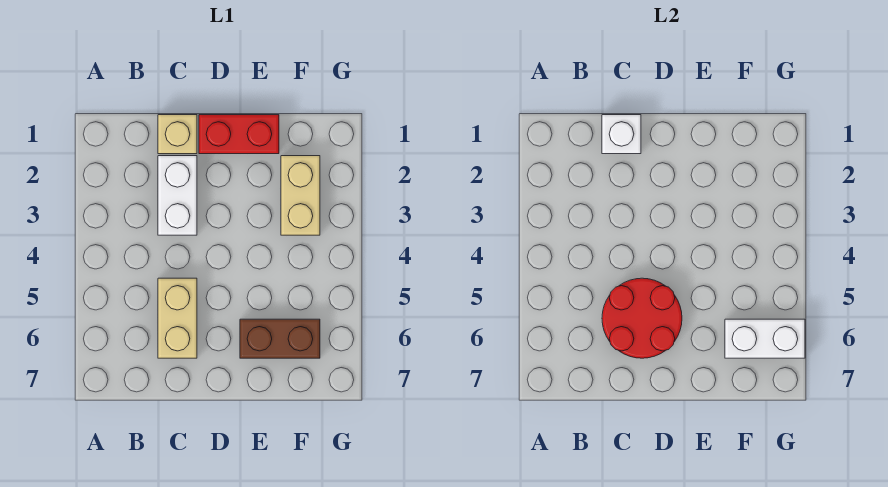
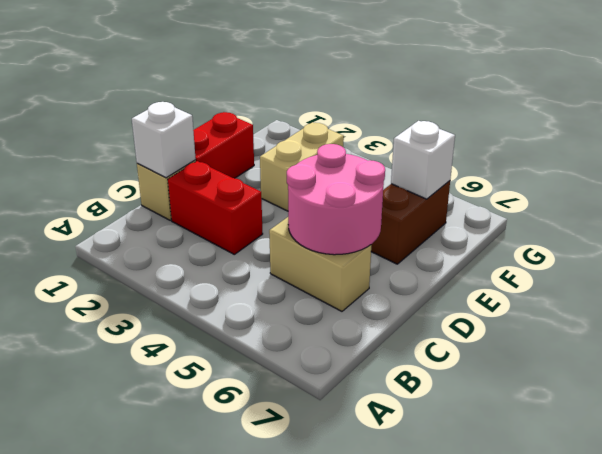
white 1x2 brick [158,156,197,235] -> red 1x2 brick [168,161,263,254]
red 2x2 round brick [602,278,682,358] -> pink 2x2 round brick [287,144,385,255]
tan 1x2 brick [281,156,320,235] -> tan 1x2 brick turned to [260,122,344,211]
white 1x2 brick [725,319,805,358] -> white 1x1 brick [391,121,455,199]

